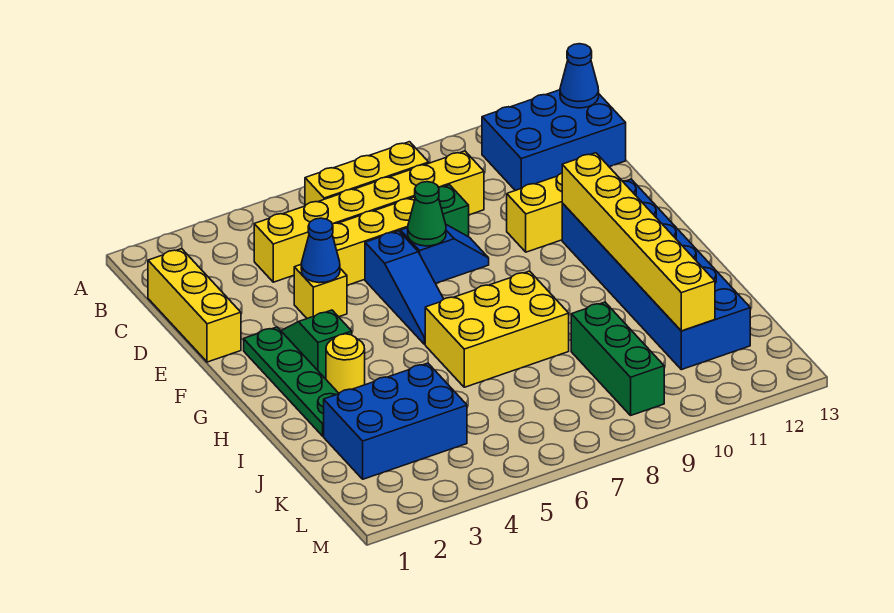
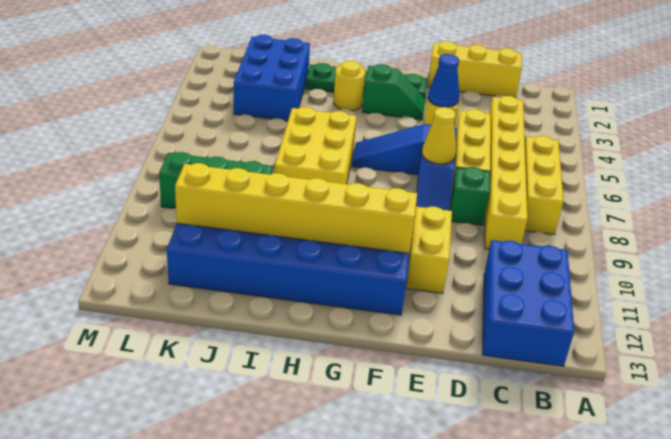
blue 1x1 cone [560,44,599,108] -> none
green 1x1 cone [408,182,446,246] -> yellow 1x1 cone [422,107,456,164]

